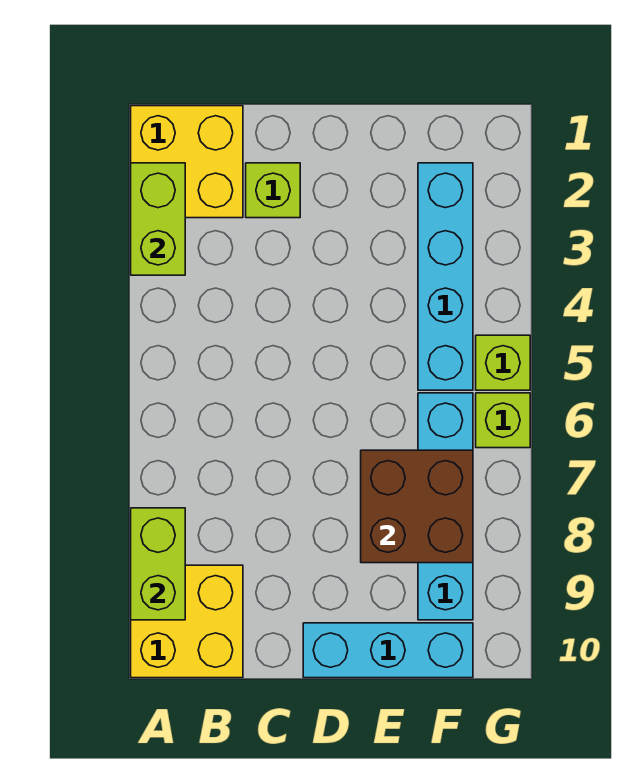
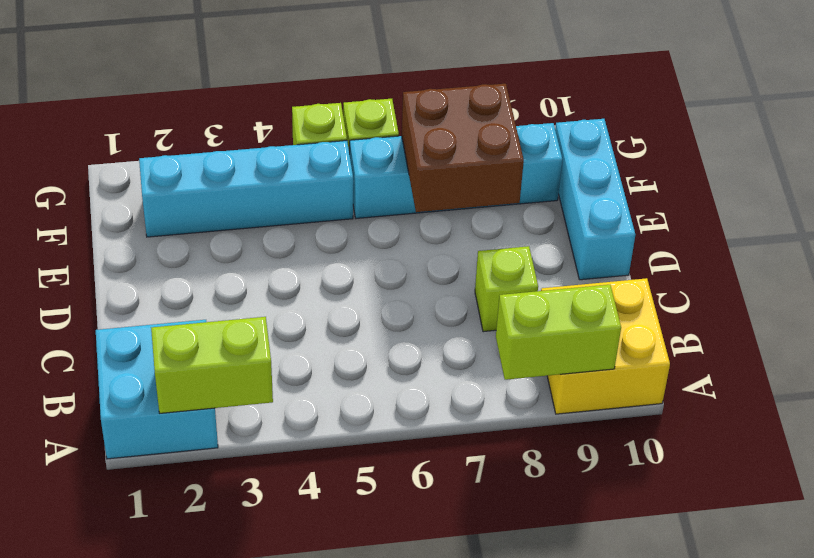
yellow 2x2 brick [131,106,243,218] -> cyan 2x2 brick [96,320,218,459]
lime 1x1 brick [246,163,300,218] -> lime 1x1 brick moved to [475,246,538,332]

